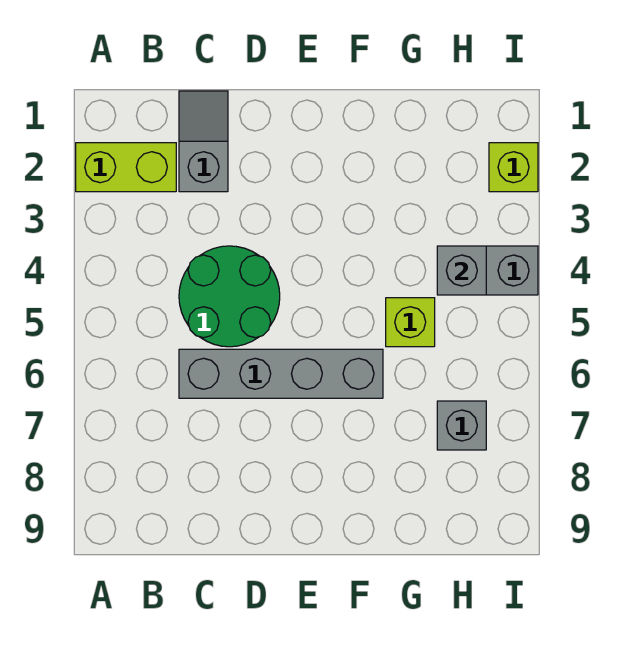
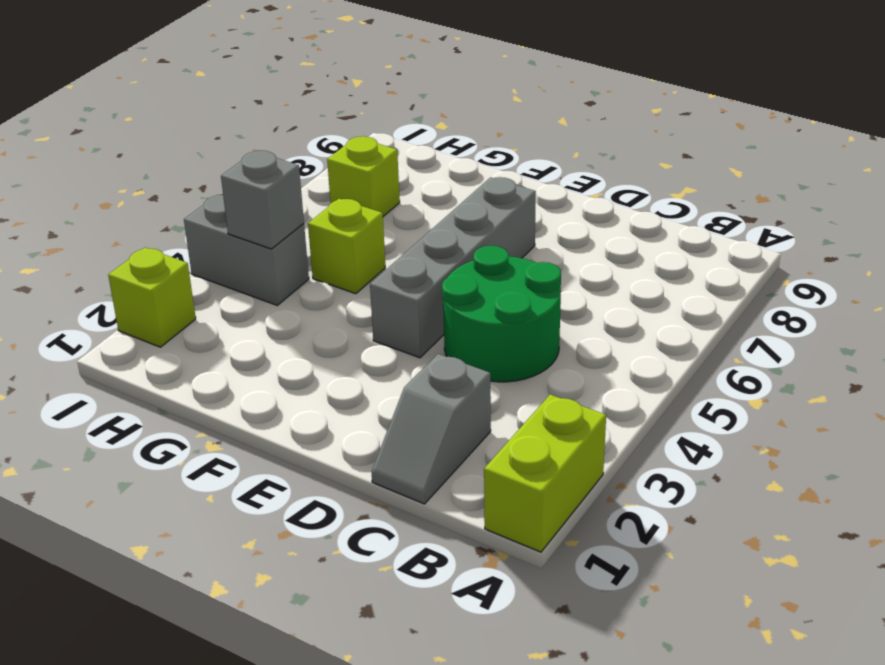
lime 1x2 brick [76,143,176,192] -> lime 1x2 brick turned to [484,395,606,552]
grey 1x4 brick [179,349,383,398] -> grey 1x4 brick turned to [370,177,536,358]
grey 1x1 brick [437,401,486,450] -> lime 1x1 brick [327,136,400,216]

